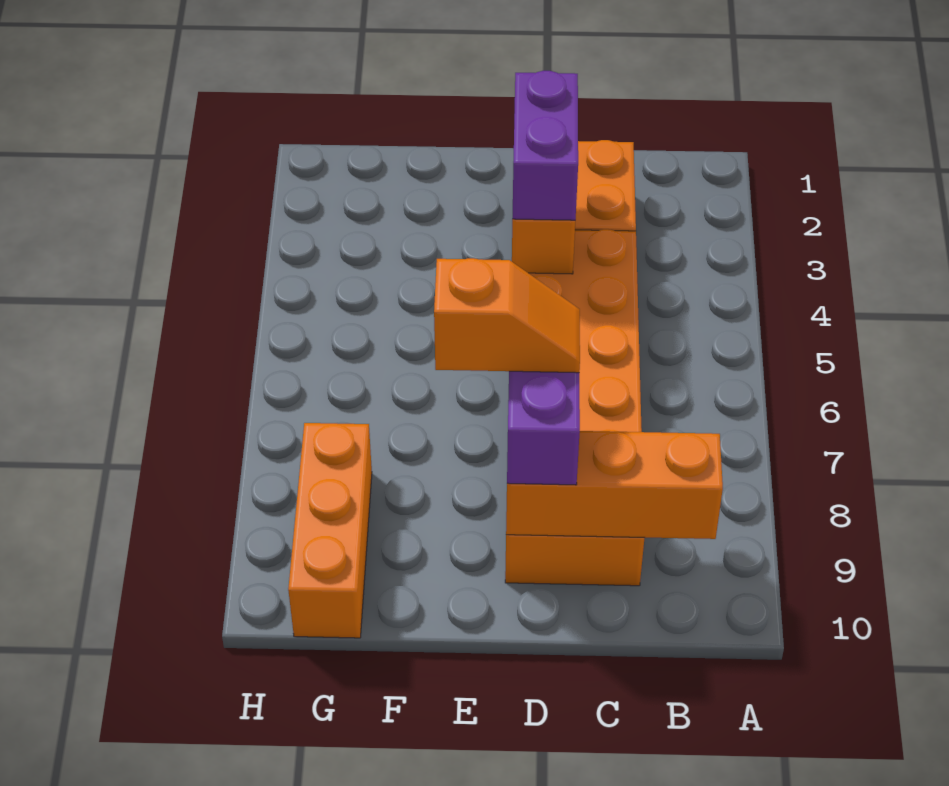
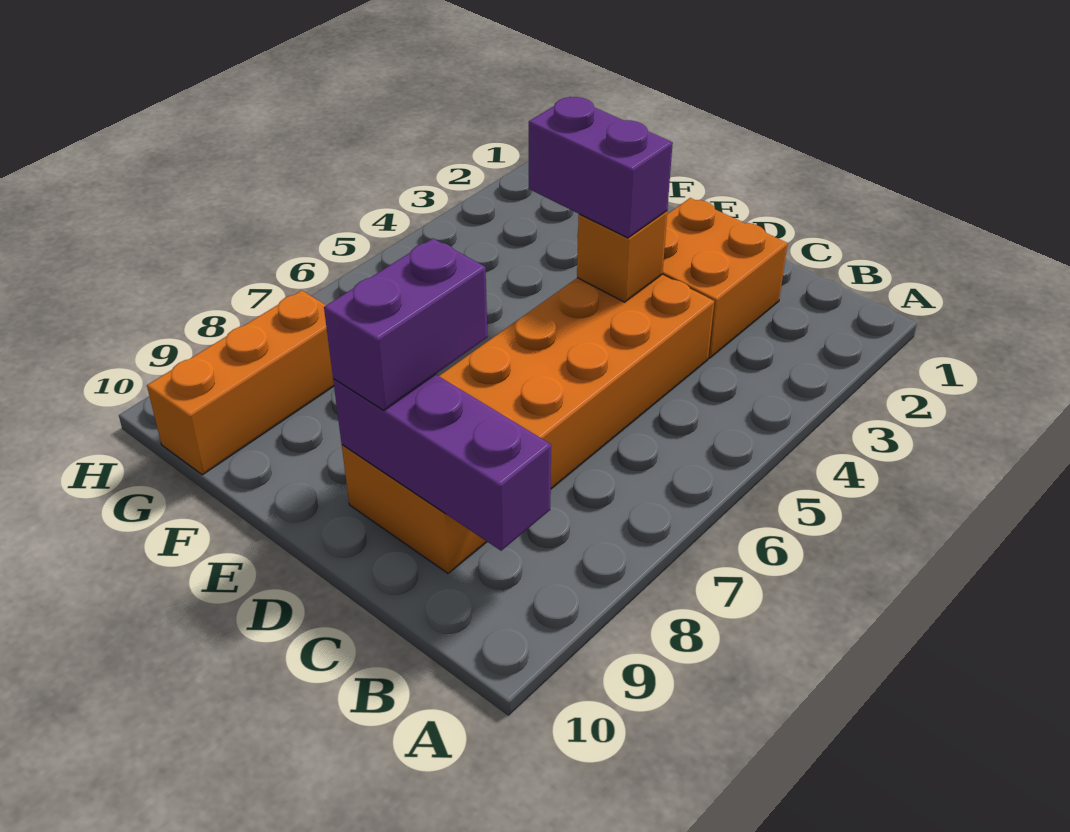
orange 1x3 brick [506,431,723,539] -> purple 1x3 brick [333,374,551,551]
purple 1x2 brick [513,71,578,220] -> purple 1x2 brick turned to [529,97,673,238]
orange 1x2 slope [434,258,580,373] -> none

